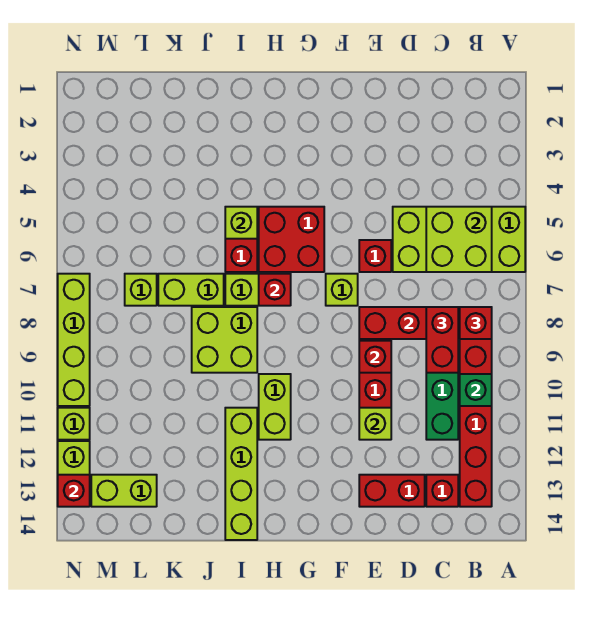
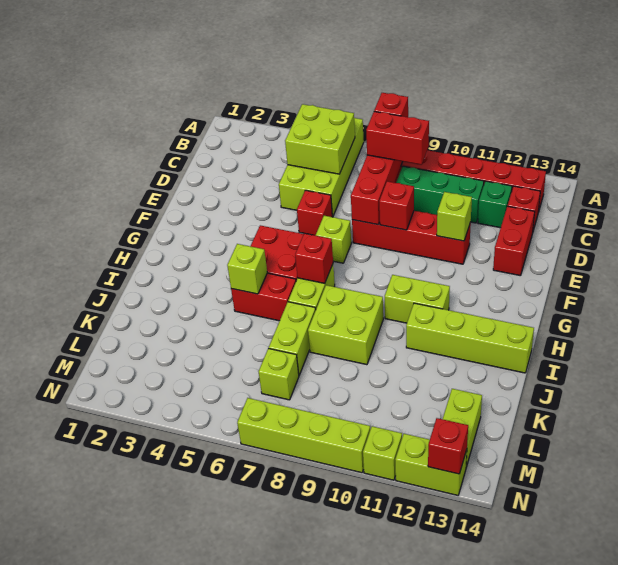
green 1x1 brick [460,374,492,406] -> green 1x1 brick moved to [478,181,512,228]

